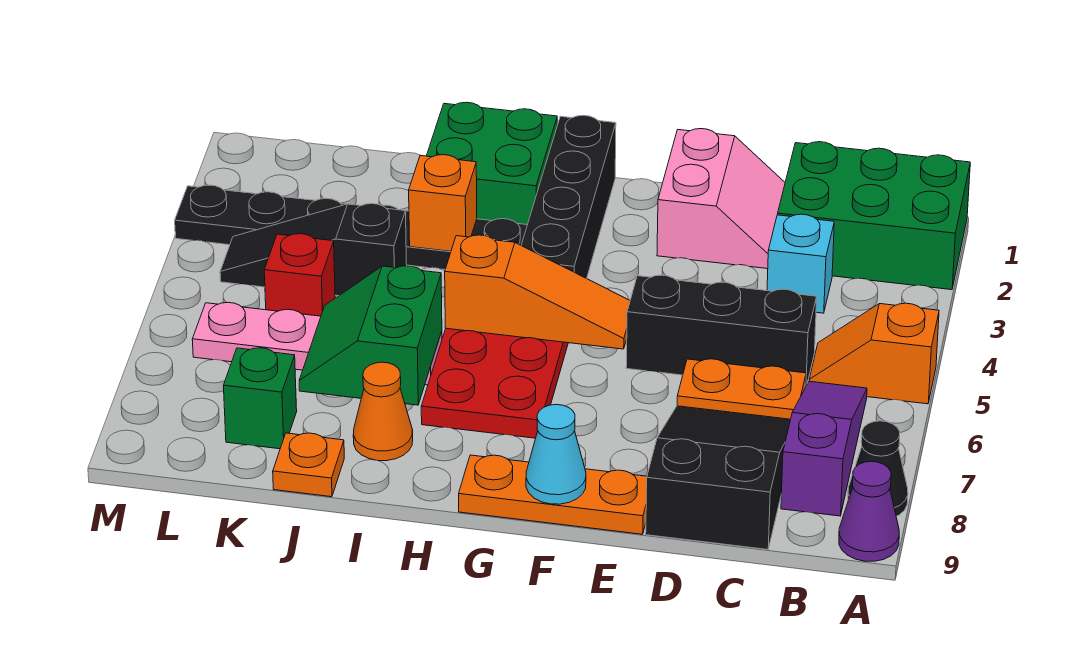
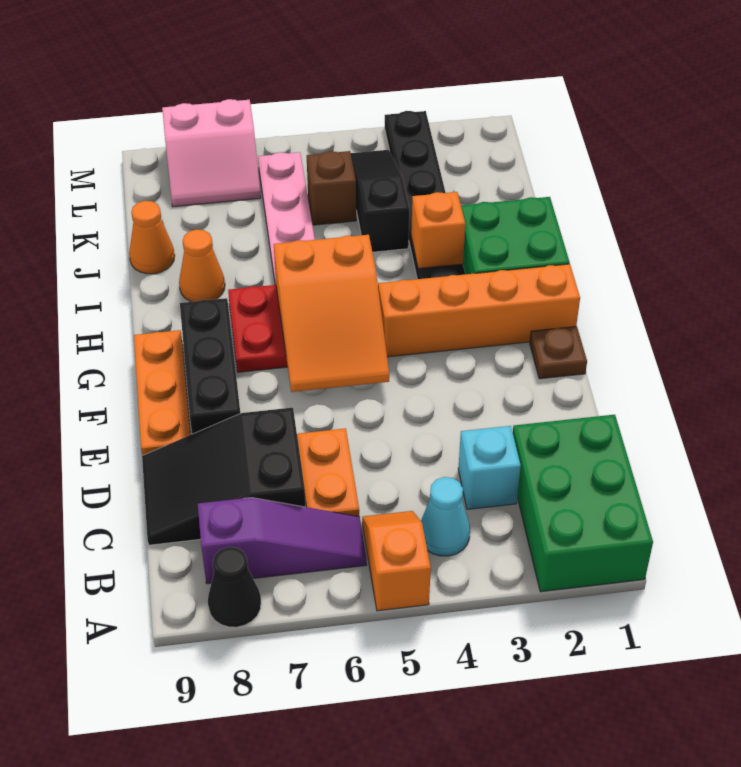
purple 1x1 cone [839,461,899,561] -> none
black 1x3 brick [626,275,817,386] -> black 1x3 brick moved to [180,298,240,434]
black 2x3 slope [646,406,790,550] -> black 2x3 slope turned to [142,408,305,545]
pink 2x2 slope [657,129,785,269] -> pink 2x2 slope moved to [162,99,261,207]
none -> brown 1x1 plate [530,326,587,379]
orange 1x3 slope [445,235,630,349] -> orange 2x3 slope [274,235,389,392]
cyan 1x1 cone [526,404,586,504] -> cyan 1x1 cone moved to [421,477,470,556]
black 1x4 brick [521,116,616,279] -> orange 1x4 brick [378,264,580,357]
green 2x2 slope [299,266,442,405] -> none
orange 1x1 plate [273,433,344,497] -> orange 1x1 cone [129,201,175,274]
red 1x1 brick [264,234,335,316] -> brown 1x1 brick [307,151,356,225]
green 1x1 brick [224,348,297,449] -> none

